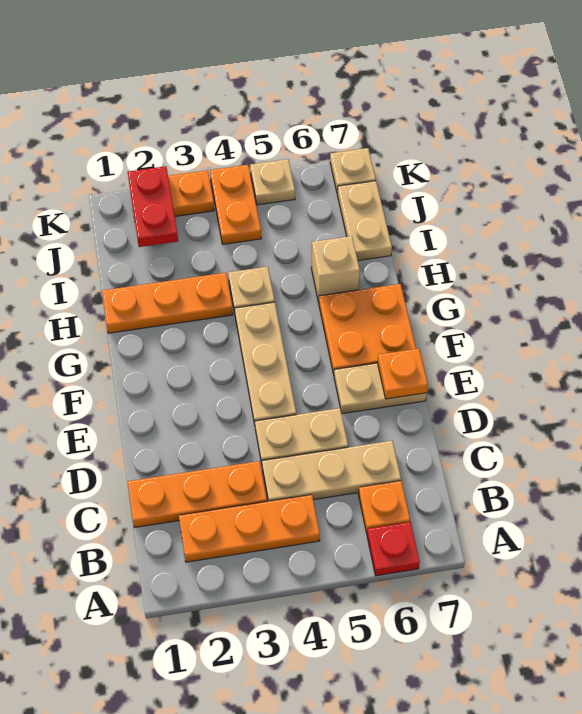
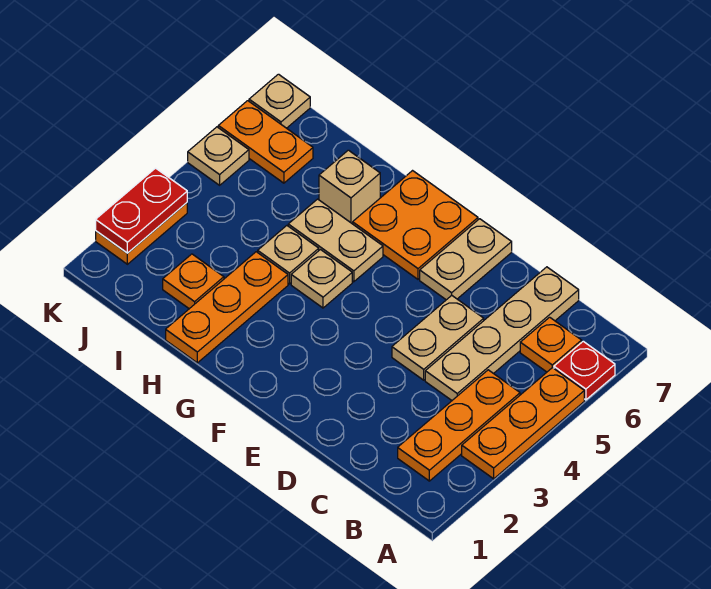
orange 1x3 plate [128,461,267,527] -> orange 1x3 plate moved to [462,368,584,479]
tan 1x3 plate [262,441,401,501] -> tan 1x4 plate [425,267,579,400]
tan 1x3 plate [235,302,296,424] -> tan 1x1 plate [291,250,352,308]
orange 1x1 plate [377,348,428,399] -> orange 1x1 plate moved to [163,254,224,309]
tan 1x2 plate [337,181,392,260] -> tan 1x2 plate moved to [288,199,383,282]
red 1x2 plate [128,166,178,247] -> red 1x2 plate turned to [96,168,187,253]
orange 1x2 plate [210,165,261,244] -> orange 1x2 plate moved to [218,101,313,183]

